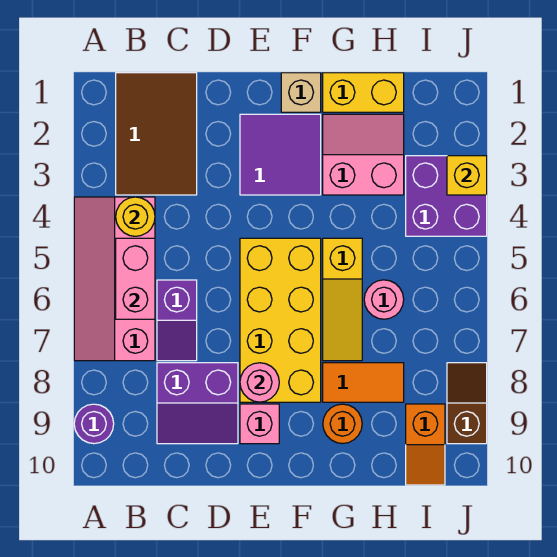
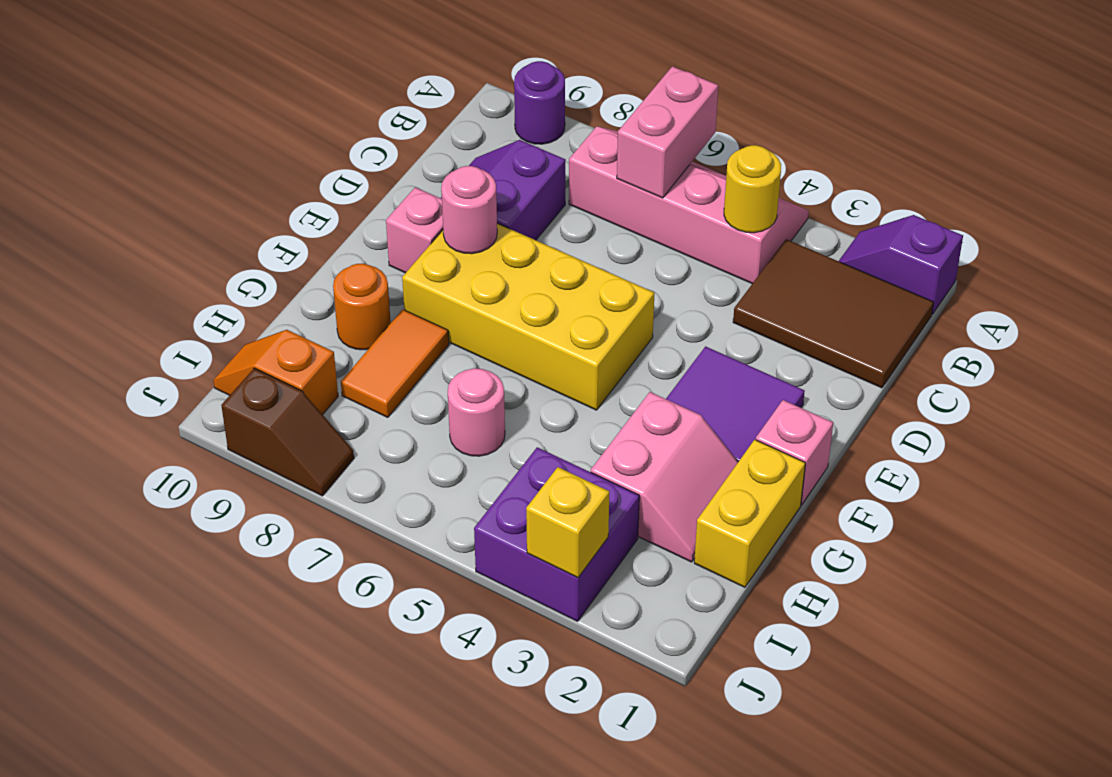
pink 1x2 brick [116,238,155,319] -> pink 1x2 brick turned to [617,66,718,198]
purple 1x2 slope [157,280,197,361] -> purple 1x2 slope moved to [839,215,963,314]
tan 1x1 brick [281,73,321,112] -> pink 1x1 brick [756,400,833,505]
yellow 1x3 slope [323,238,362,361] -> none

